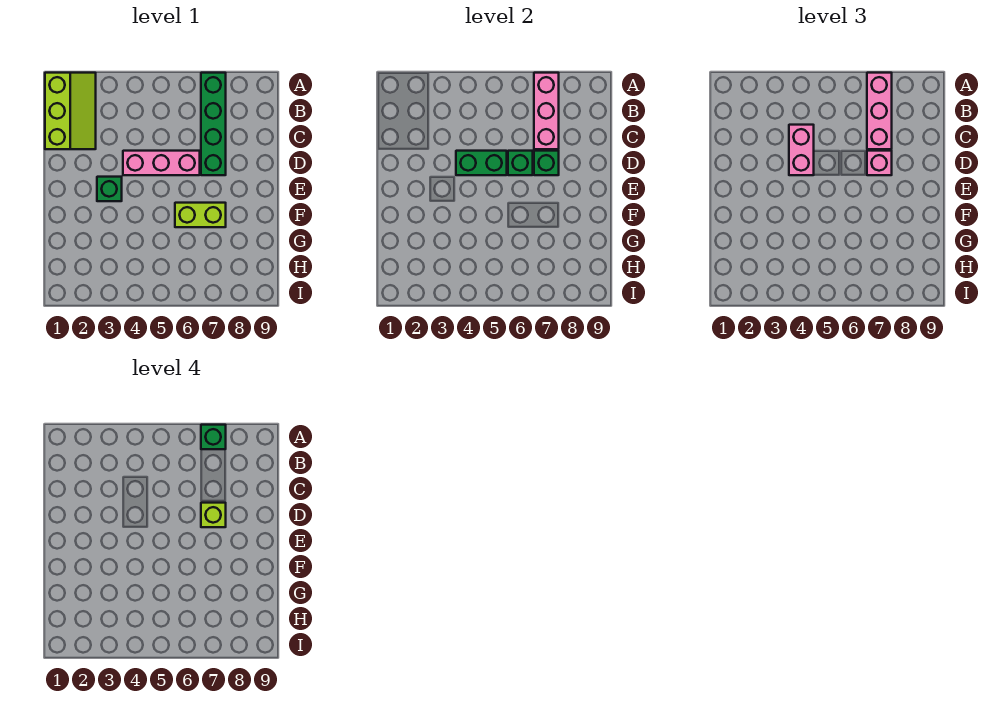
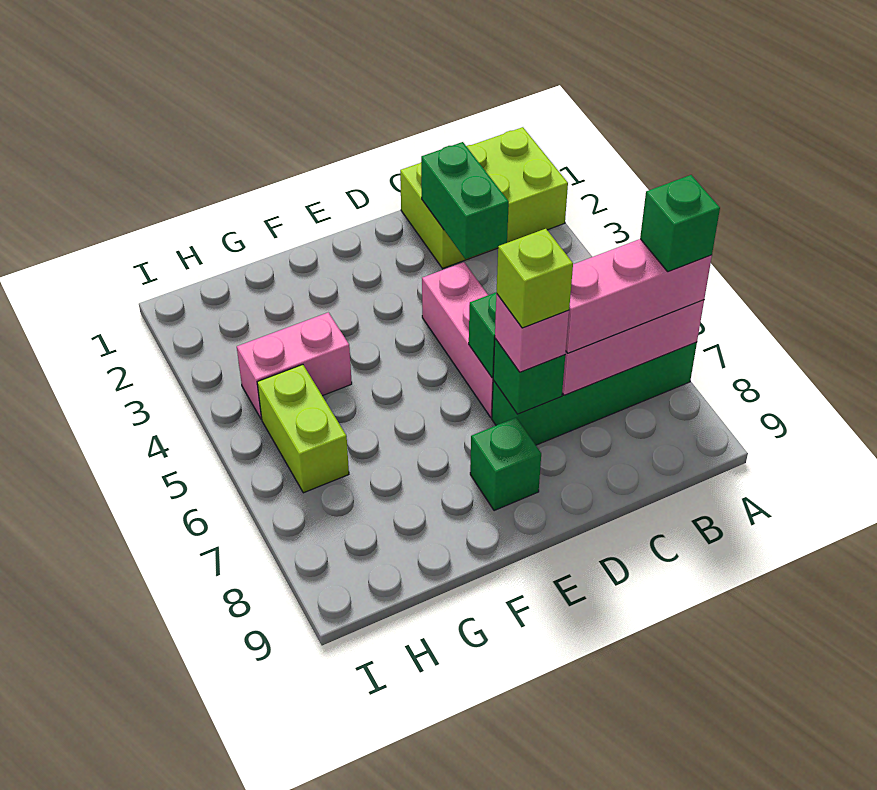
lime 2x3 slope [45,73,96,149] -> lime 2x3 brick [400,127,568,269]
pink 1x2 brick [789,125,814,175] -> pink 1x2 brick moved to [237,312,352,419]
green 1x2 brick [456,151,507,175] -> green 1x2 brick moved to [421,142,509,259]
green 1x1 brick [97,177,122,201] -> green 1x1 brick moved to [470,418,541,511]
lime 1x2 brick [175,203,226,227] -> lime 1x2 brick moved to [257,365,349,493]

